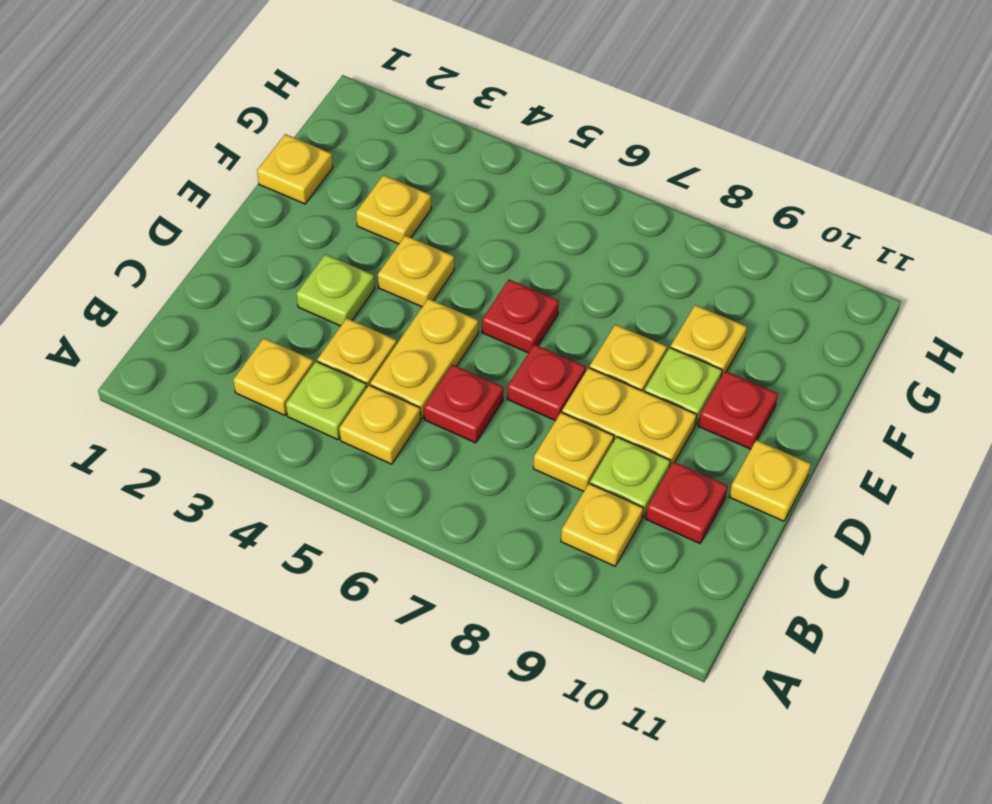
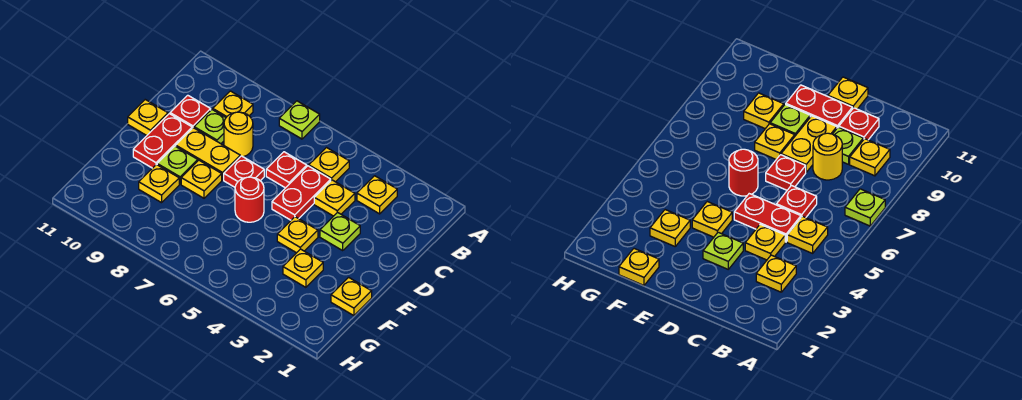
lime 1x1 plate [286,361,367,440] -> lime 1x1 plate moved to [279,101,320,139]
yellow 1x2 plate [370,299,478,419] -> red 1x2 plate [272,166,331,220]
yellow 1x1 plate [533,412,614,491] -> yellow 1x1 round brick [224,112,253,157]
red 1x1 plate [482,280,559,353] -> red 1x1 round brick [235,177,264,222]
red 1x1 plate [699,371,778,449] -> red 1x2 plate [133,114,192,168]

